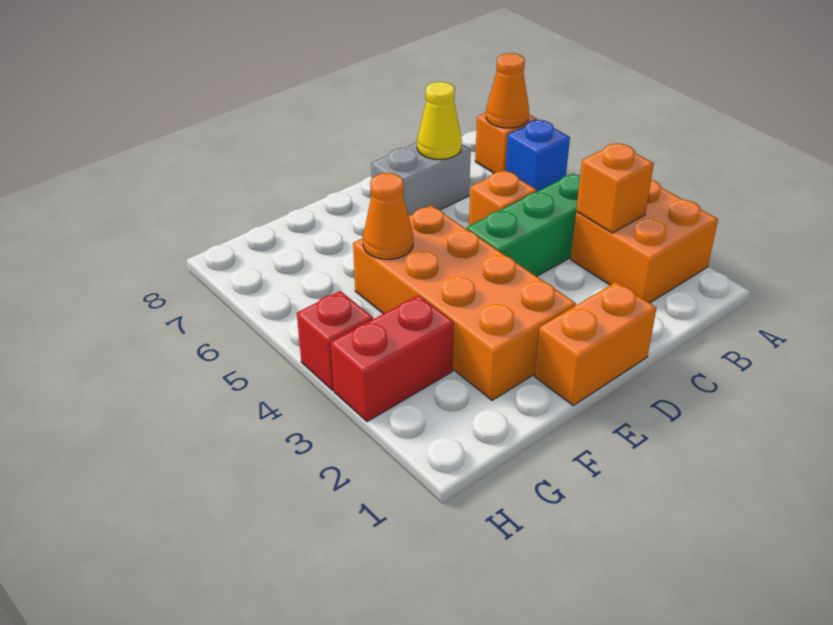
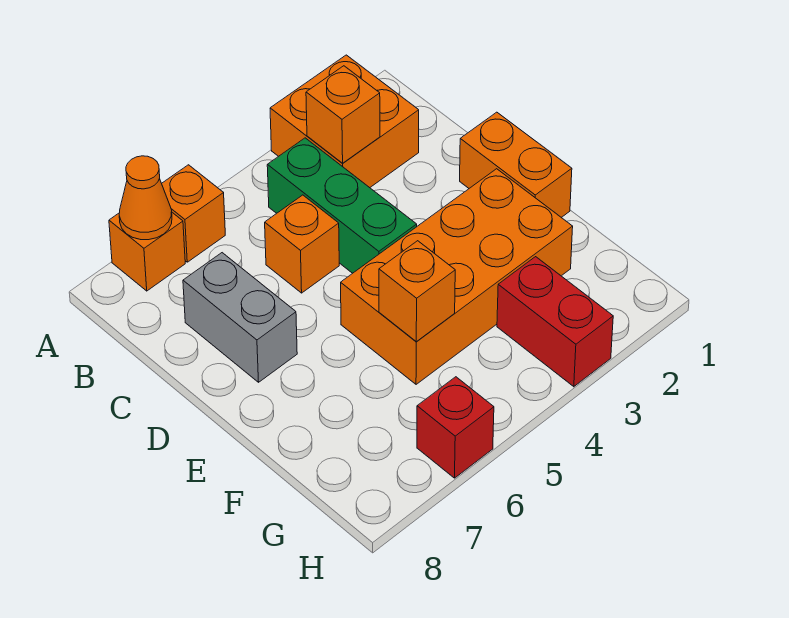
blue 1x1 brick [506,120,570,191] -> orange 1x1 brick [162,165,225,262]
yellow 1x1 cone [417,82,462,160] -> none
orange 1x1 cone [363,173,413,260] -> orange 1x1 brick [379,241,455,342]
red 1x1 brick [297,291,373,390] -> red 1x1 brick moved to [417,377,494,478]

